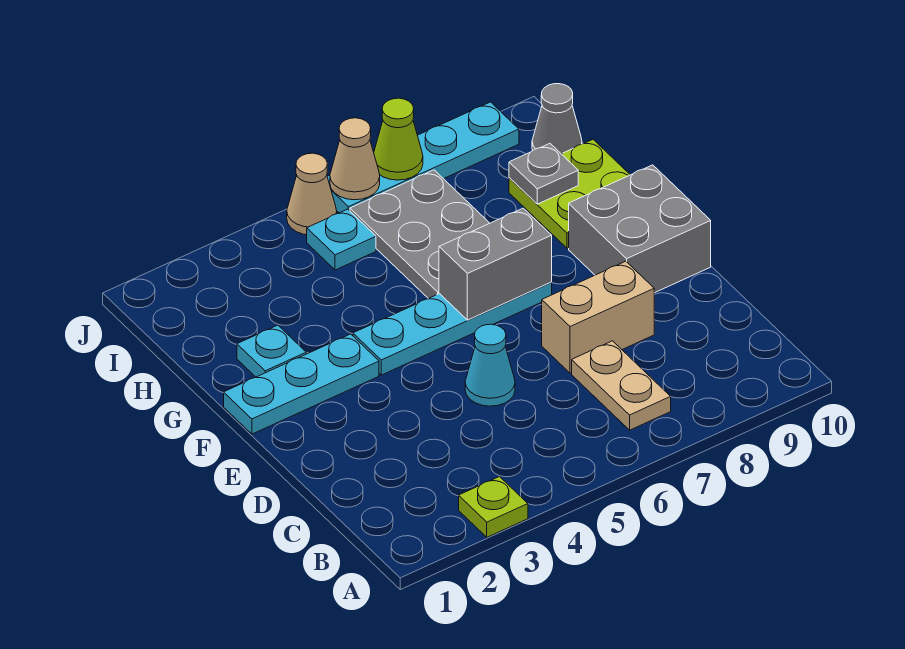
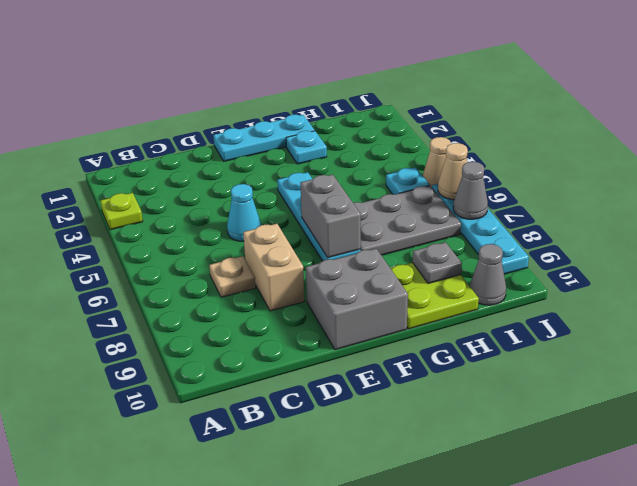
tan 1x2 plate [572,341,671,430] -> tan 1x1 plate [209,256,256,297]
cyan 1x3 plate [224,334,379,434] -> cyan 1x3 plate turned to [213,114,315,161]
lime 1x1 cone [374,98,423,180] -> grey 1x1 cone [453,162,488,219]

